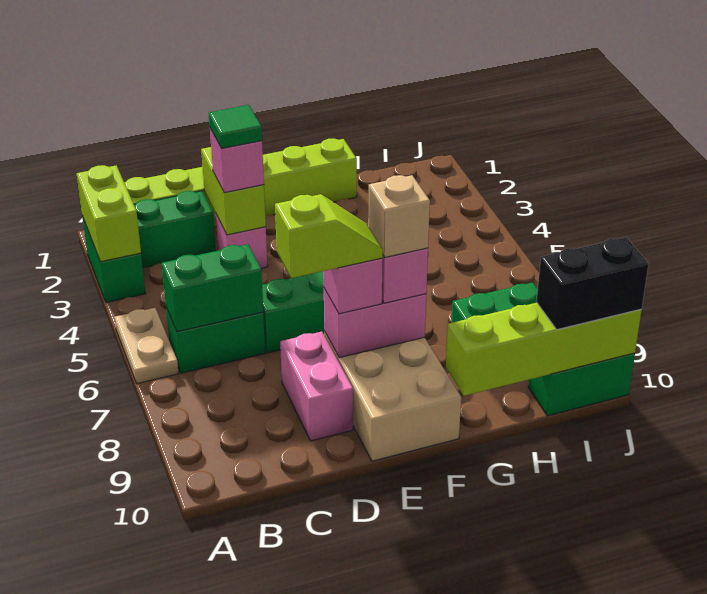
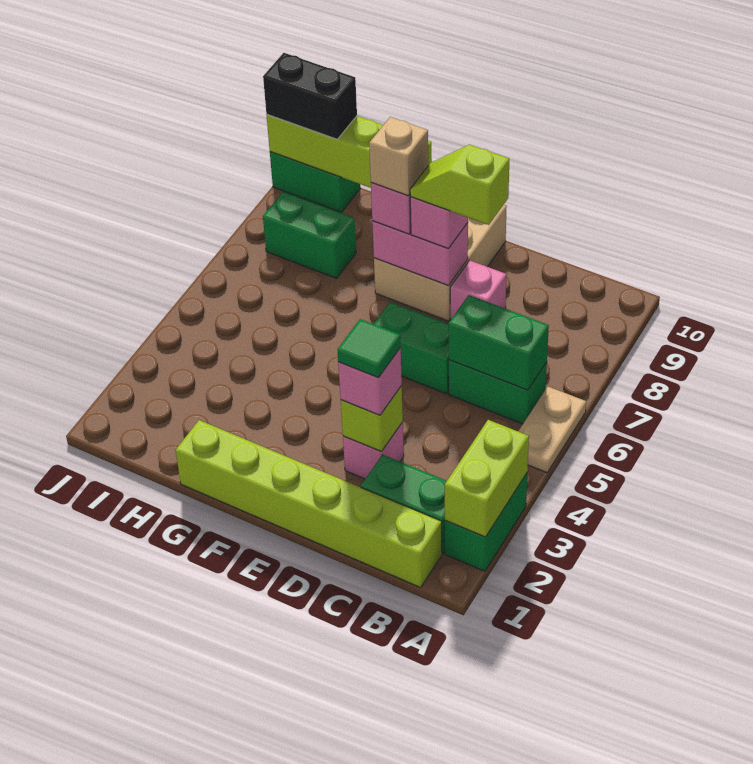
lime 1x2 brick [201,147,266,235] -> lime 1x1 brick [341,386,403,452]
pink 1x2 brick [280,332,353,441] -> pink 1x1 brick [450,260,506,319]

